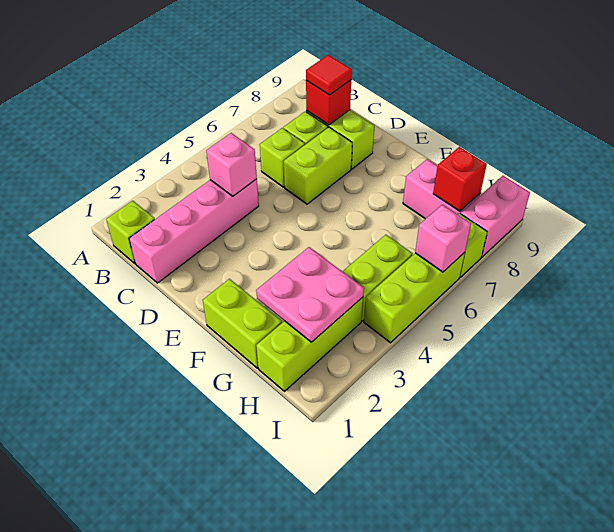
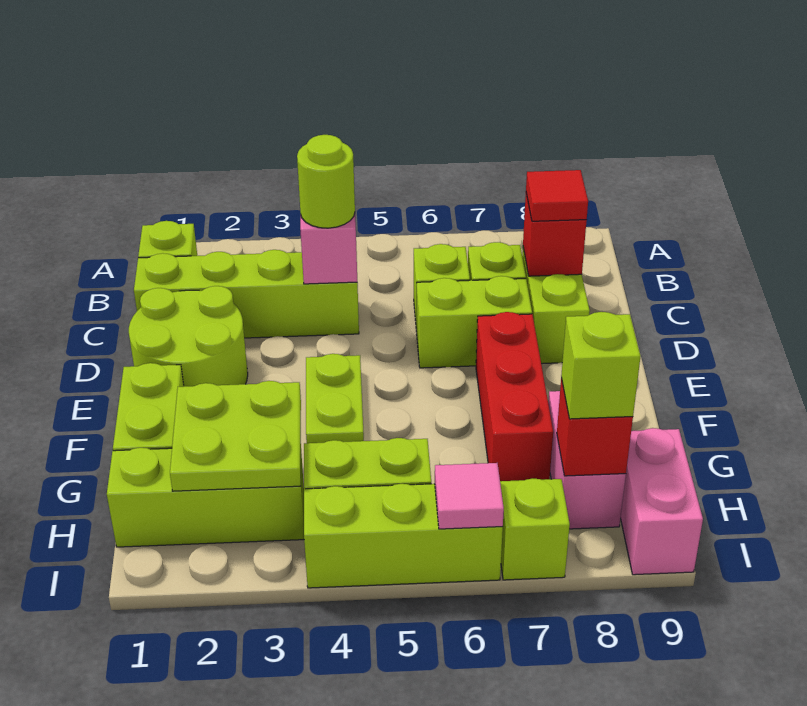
pink 1x4 brick [129,179,259,283] -> lime 1x4 brick [134,250,359,338]
none -> lime 1x1 round brick [297,135,355,228]
none -> lime 2x2 round brick [129,286,248,386]
none -> lime 1x2 plate [306,354,364,443]
none -> red 1x3 brick [476,312,553,481]
pink 2x2 plate [256,247,364,342] -> lime 2x2 plate [170,381,301,491]
none -> lime 1x1 brick [561,312,641,419]
pink 1x1 brick [415,205,471,272] -> pink 1x1 tile [435,463,504,529]
pink 1x2 brick [461,176,530,257] -> pink 1x2 brick turned to [621,428,703,575]

